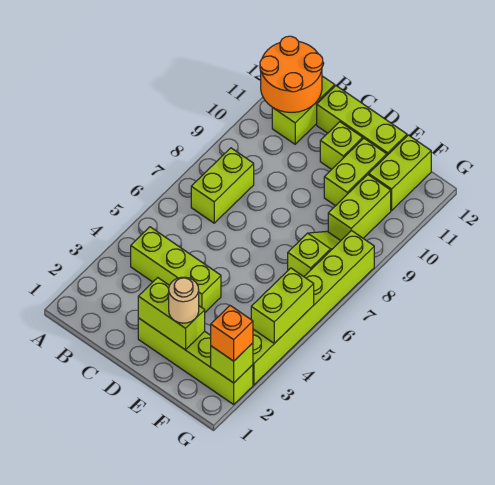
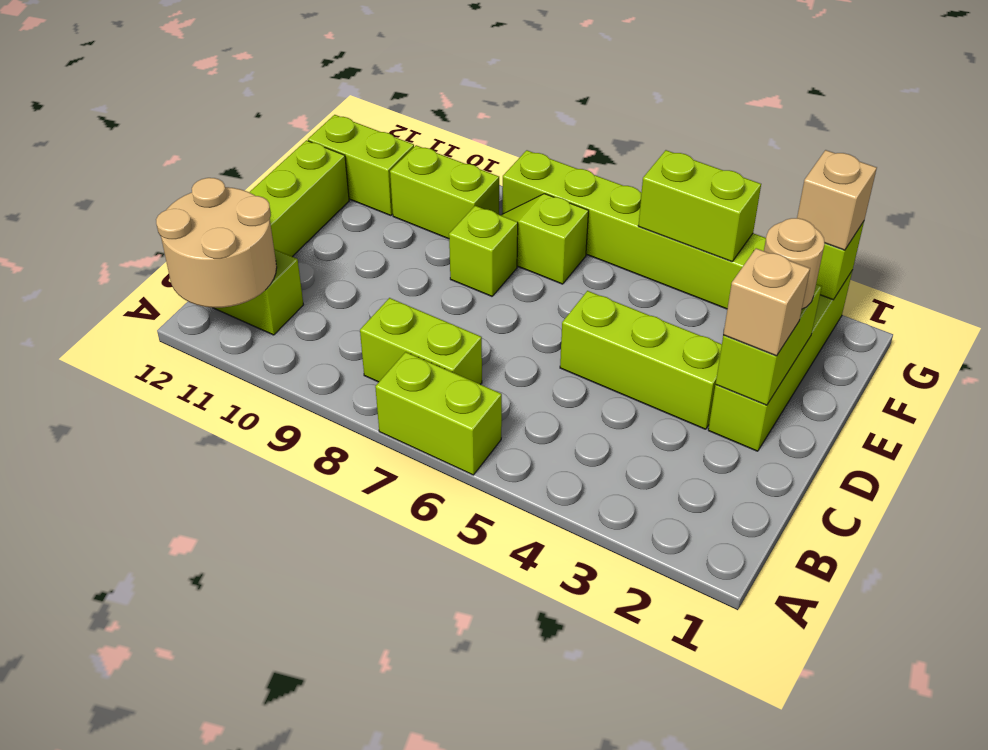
orange 2x2 round brick [260,36,323,112] -> tan 2x2 round brick [156,178,277,308]
lime 1x3 brick [131,227,221,312] -> lime 1x3 brick turned to [560,291,722,429]
none -> tan 1x1 brick [723,248,810,356]
lime 1x1 brick [320,122,363,169] -> lime 1x1 brick moved to [449,206,518,296]
lime 1x2 brick [324,138,387,206] -> lime 1x2 brick moved to [375,352,502,475]
orange 1x1 brick [211,306,253,361] -> tan 1x1 brick [797,150,877,250]

